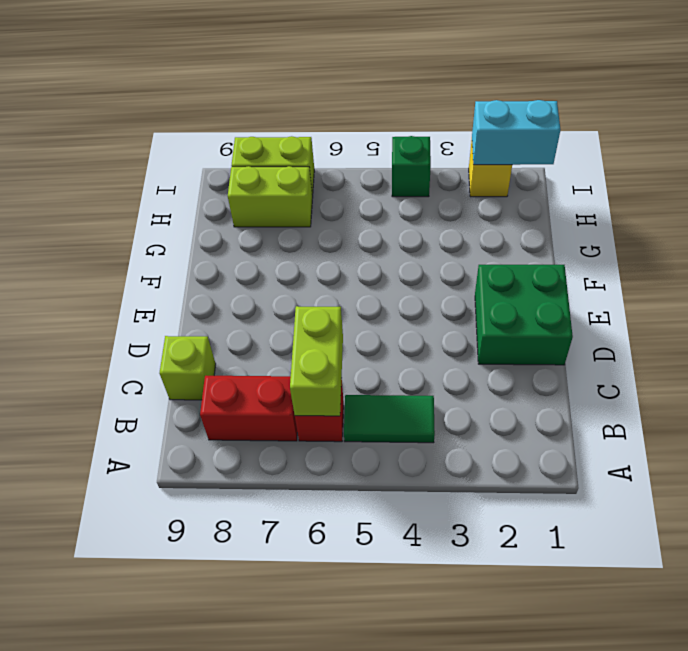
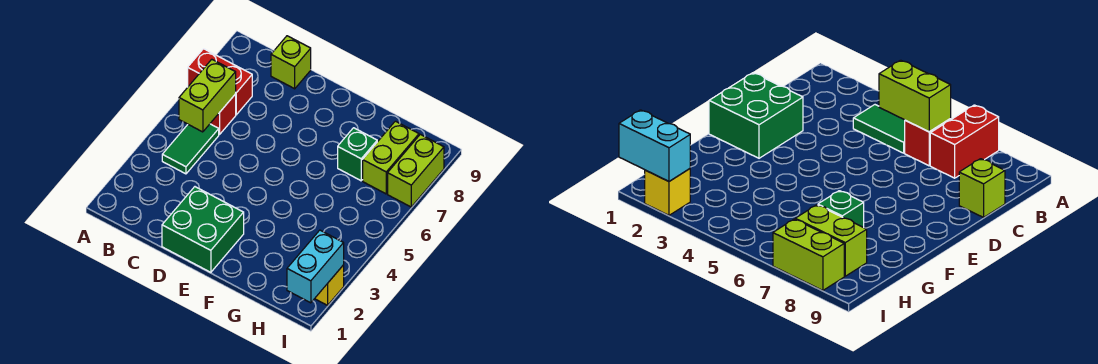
lime 1x2 brick [290,306,343,416] -> lime 1x2 brick turned to [179,59,236,132]
red 1x2 brick [200,376,297,441] -> red 1x2 brick turned to [188,49,252,115]
green 1x1 brick [392,136,431,197] -> green 1x1 brick moved to [338,128,377,181]

